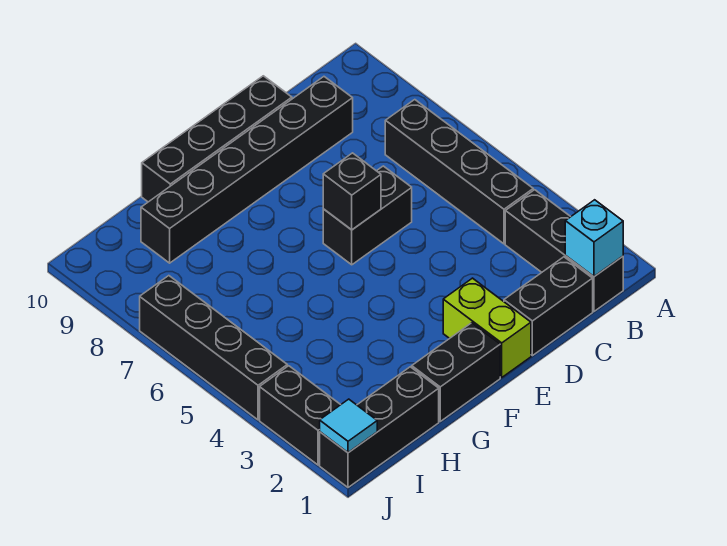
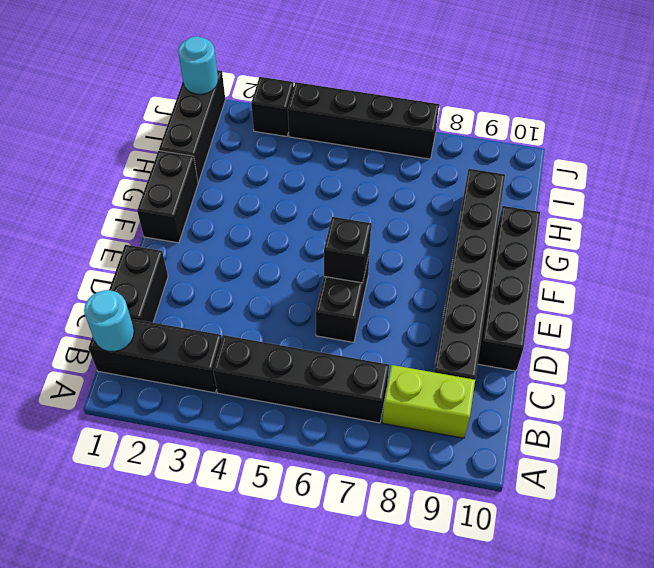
cyan 1x1 brick [565,200,623,276] -> cyan 1x1 round brick [84,290,134,352]
lime 1x2 brick [443,278,531,377] -> lime 1x2 brick moved to [382,365,475,438]
cyan 1x1 tile [320,399,377,453] -> cyan 1x1 round brick [178,36,218,94]
black 1x2 brick [260,366,341,465] -> black 1x1 brick [251,77,294,136]

